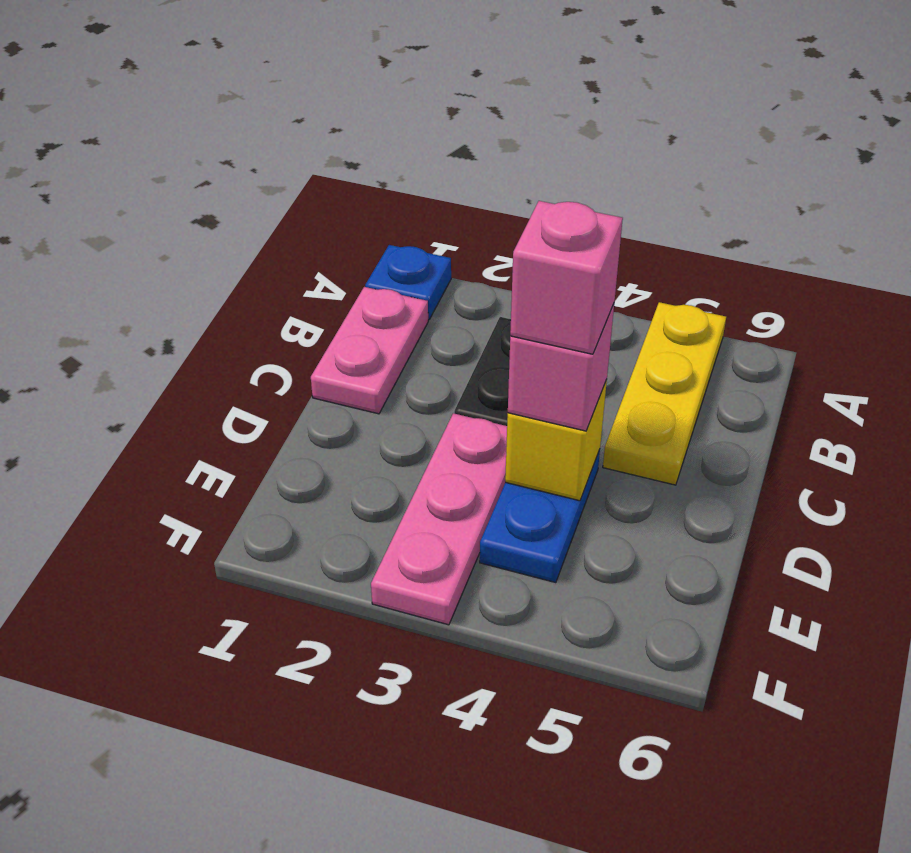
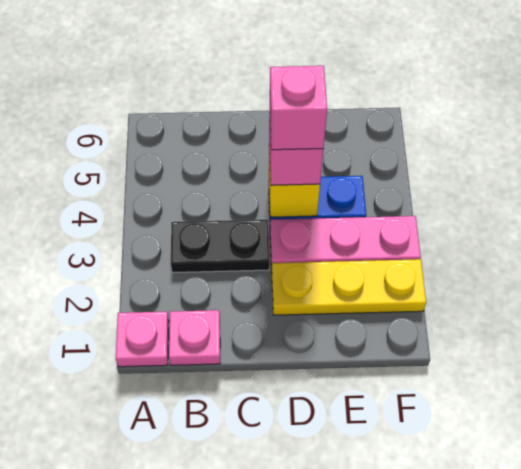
blue 1x1 plate [365,245,451,320] -> pink 1x1 plate [116,312,169,367]
yellow 1x3 plate [603,302,726,485] -> yellow 1x3 plate moved to [272,259,426,315]
pink 1x2 plate [311,287,428,414] -> pink 1x1 plate [169,310,220,365]

